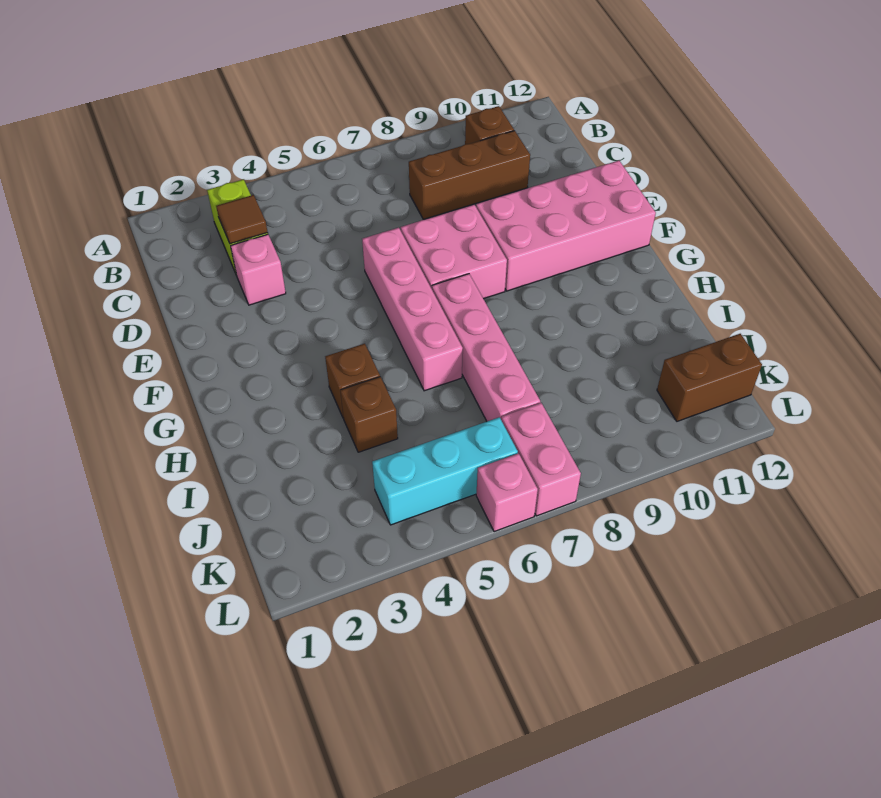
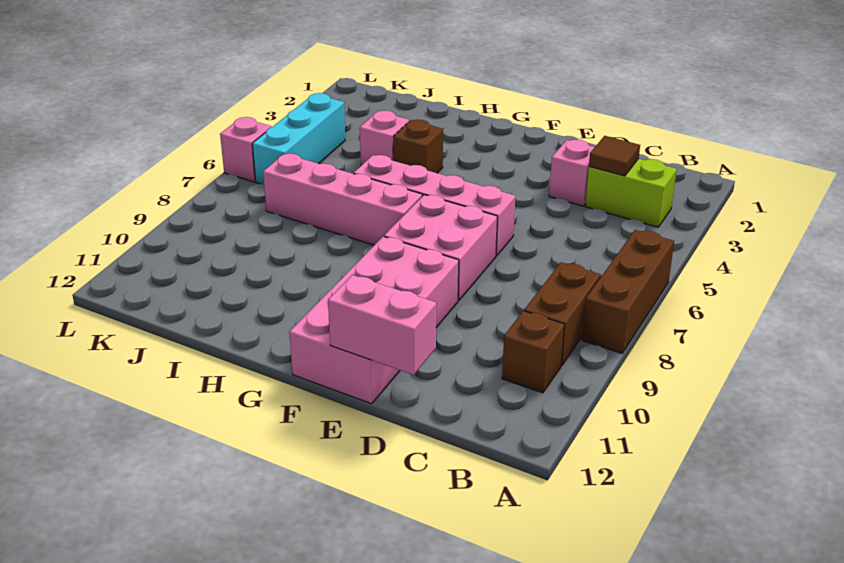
brown 1x3 brick [409,131,530,219] -> brown 1x3 brick moved to [582,230,674,353]
brown 1x1 brick [340,377,398,452] -> pink 1x1 brick [360,111,409,165]
pink 1x2 brick [501,403,581,516] -> pink 1x2 brick moved to [328,275,436,375]
brown 1x2 brick [657,334,762,421] -> brown 1x2 brick moved to [524,262,600,366]

